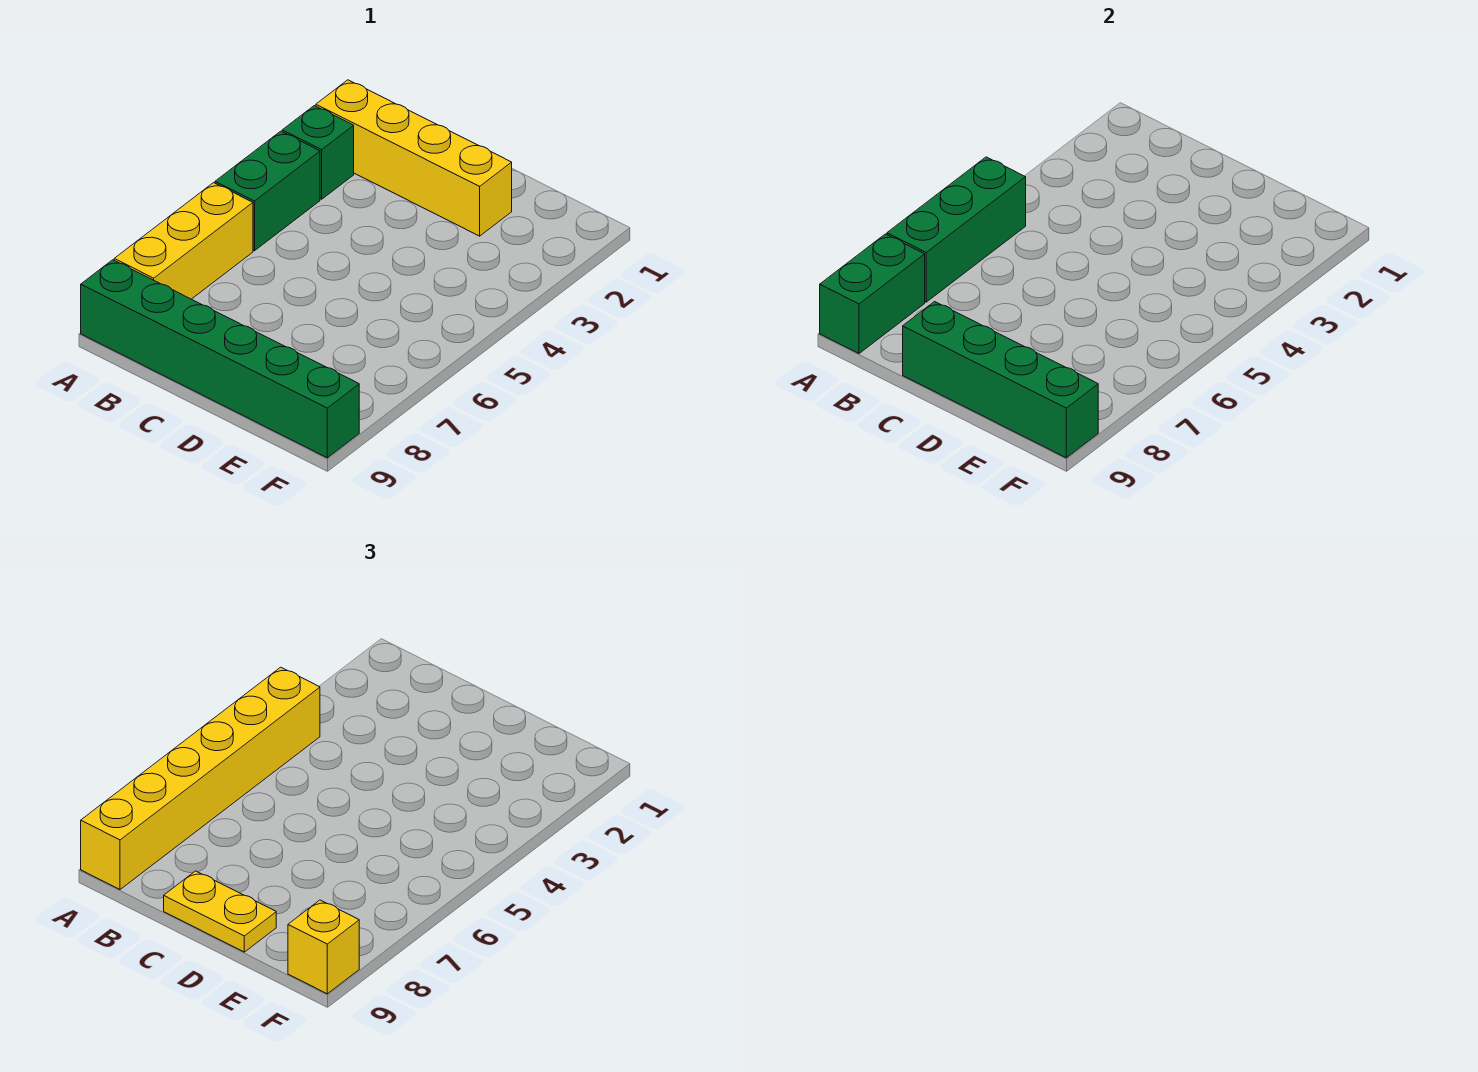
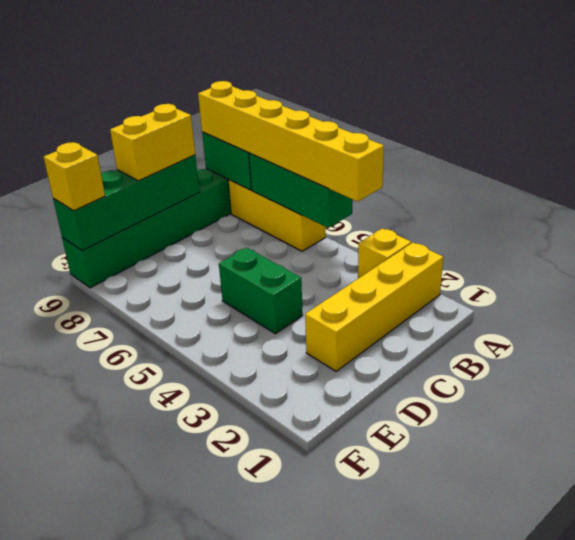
green 1x1 brick [282,106,354,199] -> yellow 1x1 brick [358,228,411,278]
green 1x2 brick [215,131,320,251] -> green 1x2 brick moved to [219,248,303,334]
yellow 1x2 plate [164,871,276,952] -> yellow 1x2 brick [110,104,195,181]

